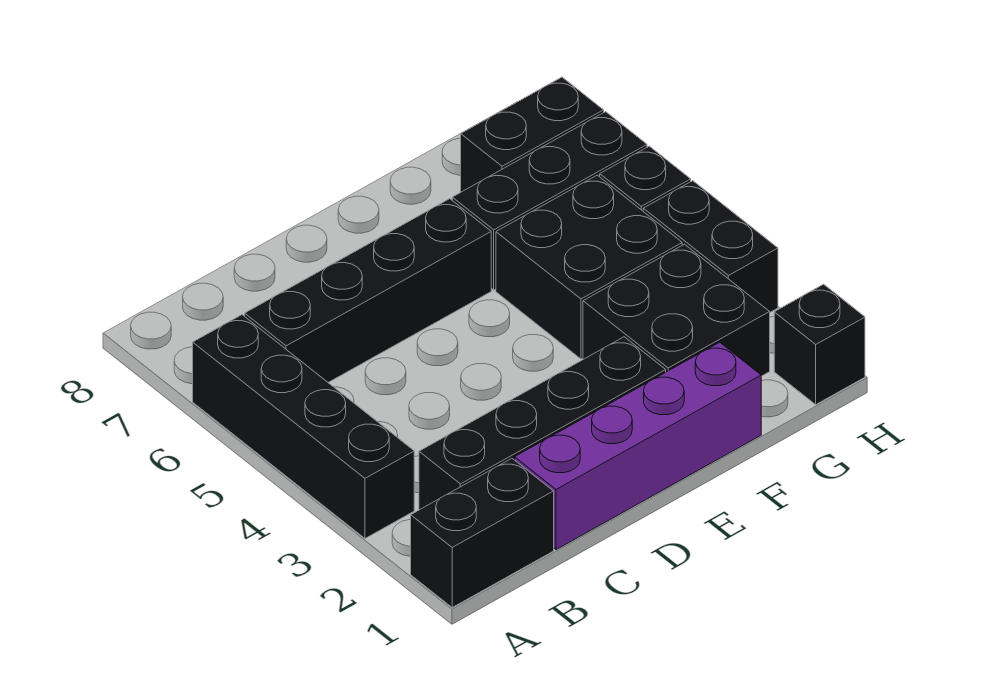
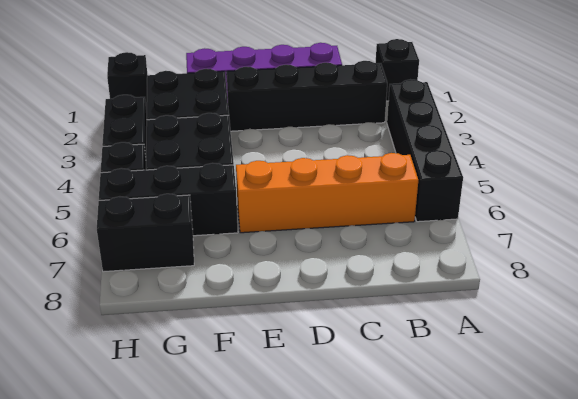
black 1x2 brick [411,458,554,607] -> black 1x1 brick [376,39,419,101]
black 1x4 brick [245,199,491,382] -> orange 1x4 brick [236,153,418,233]

